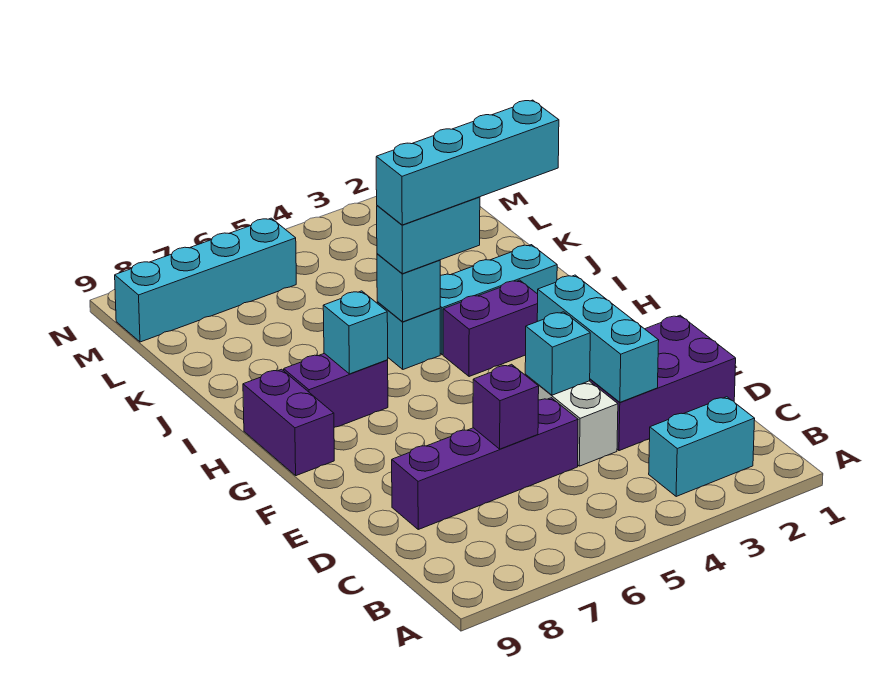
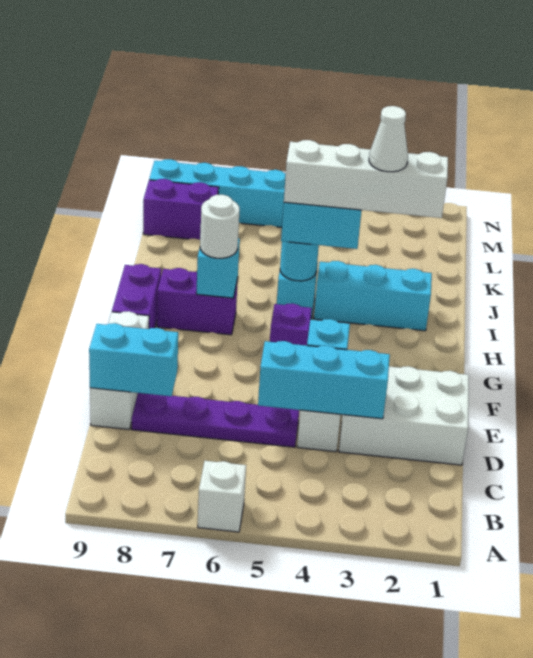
none -> white 1x1 brick [198,461,246,532]
cyan 1x2 brick [649,397,755,497] -> cyan 1x2 brick moved to [89,323,178,396]
purple 2x3 brick [590,315,736,451] -> white 2x3 brick [339,366,469,465]
cyan 1x3 brick [537,275,659,402] -> cyan 1x3 brick turned to [258,341,390,419]
purple 1x4 brick [392,398,578,529] -> purple 1x4 plate [132,393,299,447]
purple 1x1 brick [473,364,539,449] -> purple 1x1 brick moved to [270,303,312,346]
none -> white 1x3 brick [90,311,149,430]
purple 1x2 brick [443,280,538,377] -> purple 1x2 brick moved to [143,179,219,240]
none -> white 1x1 round brick [200,195,240,258]
cyan 1x4 brick [376,100,559,225] -> white 1x4 brick [284,140,448,218]
none -> white 1x1 cone [369,106,408,172]
cyan 1x1 brick [377,254,440,322] -> cyan 1x1 round brick [280,241,319,281]

